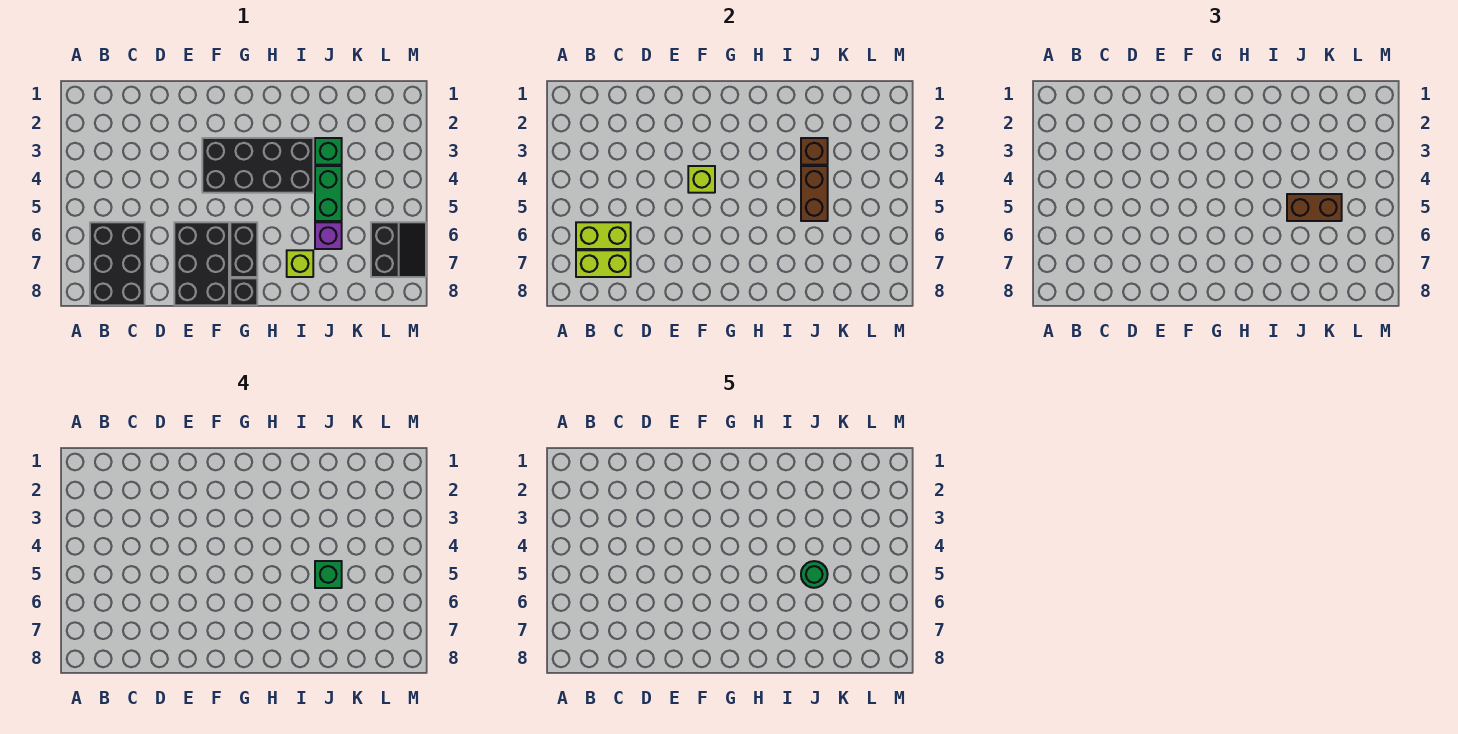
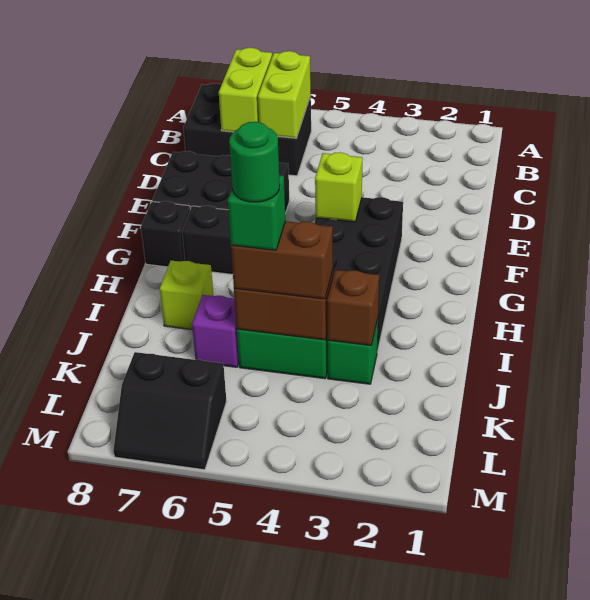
brown 1x2 brick [1287,194,1342,221] -> brown 1x2 brick turned to [231,221,333,299]

